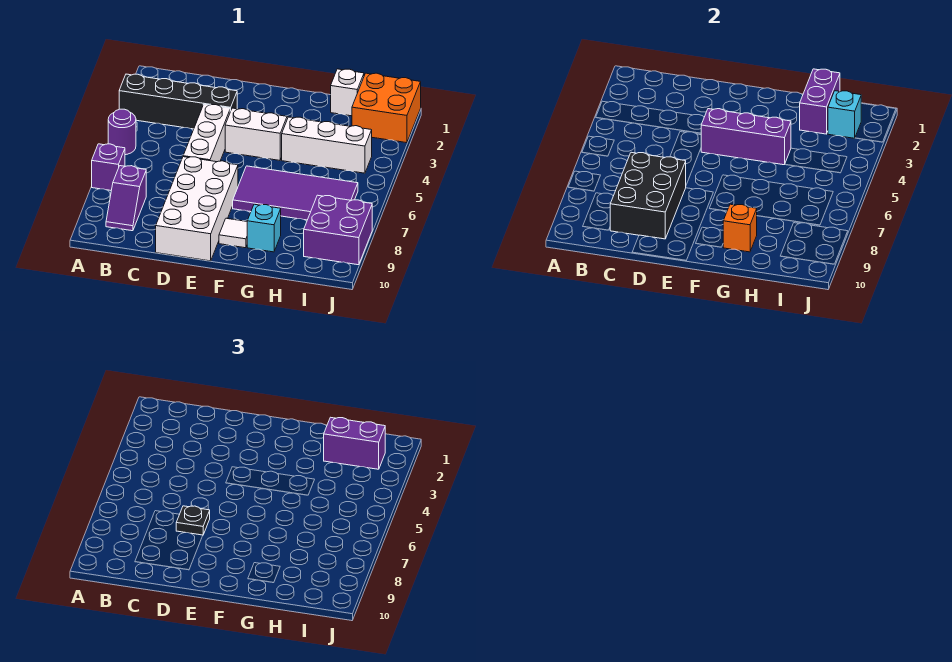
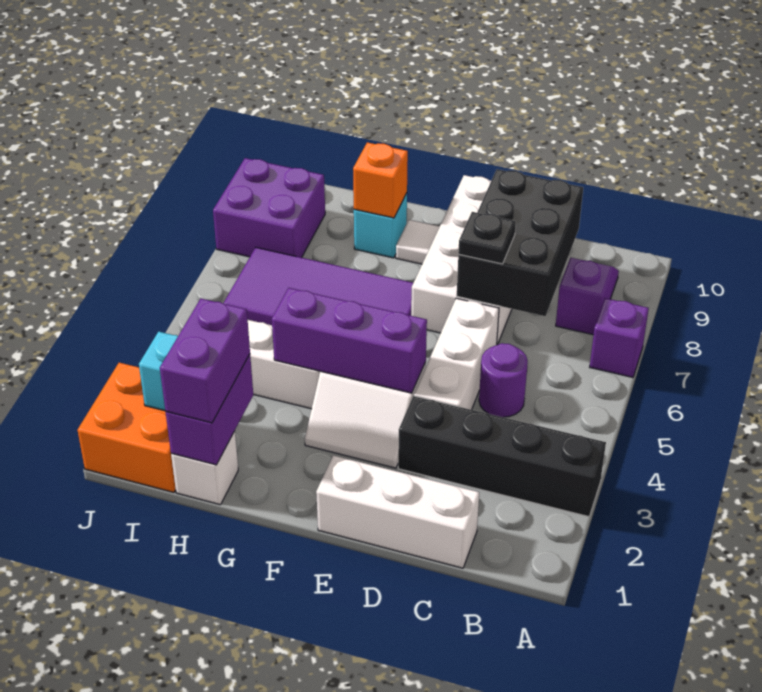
purple 1x1 round brick [108,109,136,155] -> purple 1x1 round brick moved to [479,343,528,417]
none -> white 1x3 brick [316,455,479,568]
purple 1x2 brick [324,417,385,469] -> purple 1x2 brick turned to [160,299,250,423]

